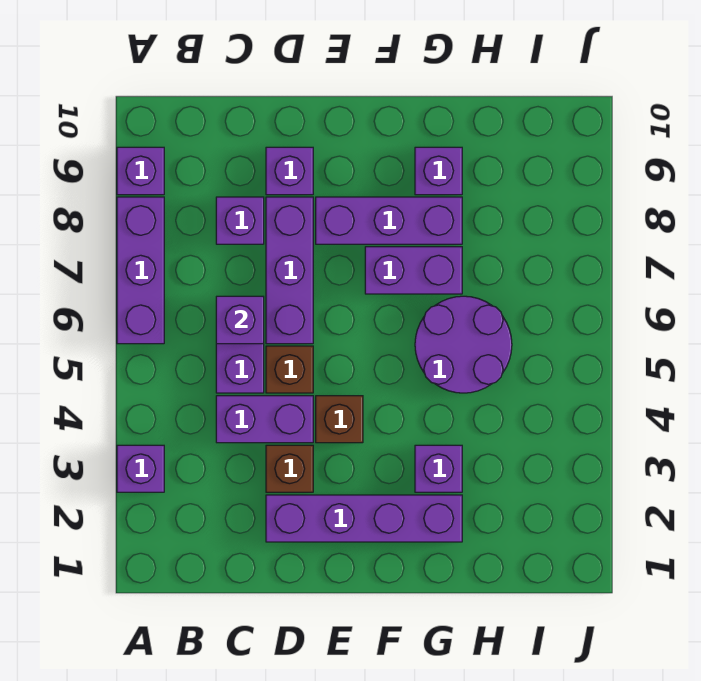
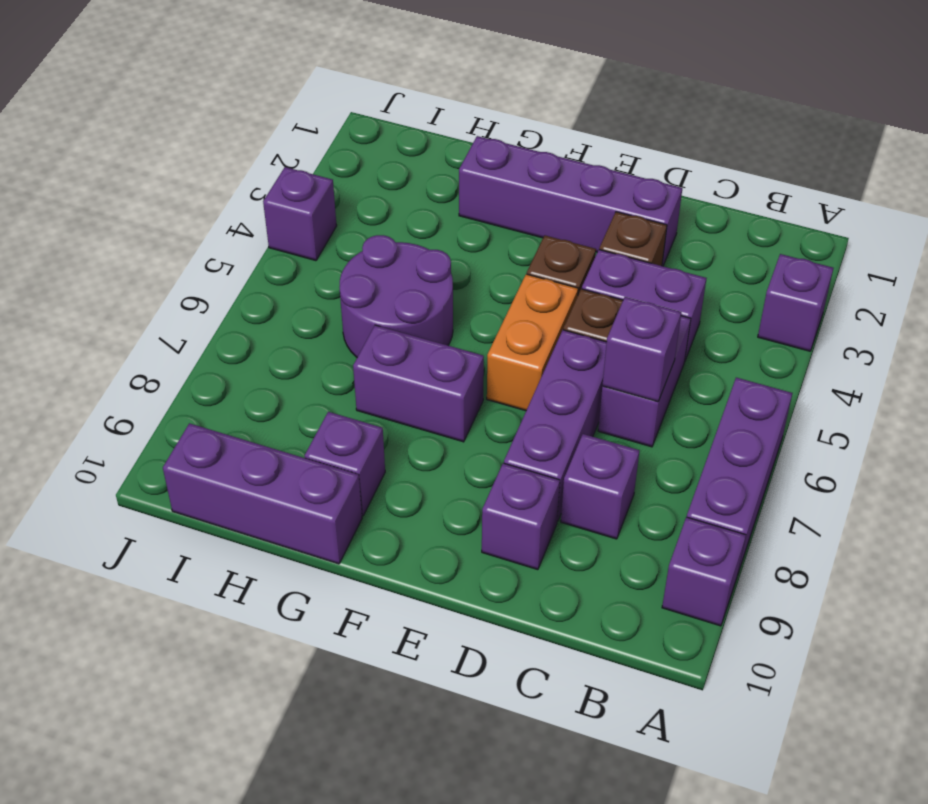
none -> orange 1x2 brick [487,274,578,411]
purple 1x3 brick [316,197,462,244] -> purple 1x3 brick moved to [163,423,362,564]
purple 1x1 brick [415,445,462,492] -> purple 1x1 brick moved to [263,167,337,261]

